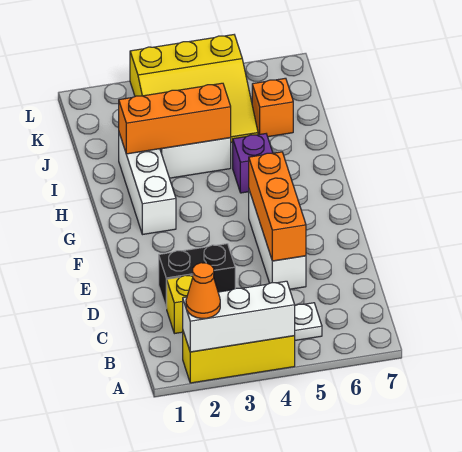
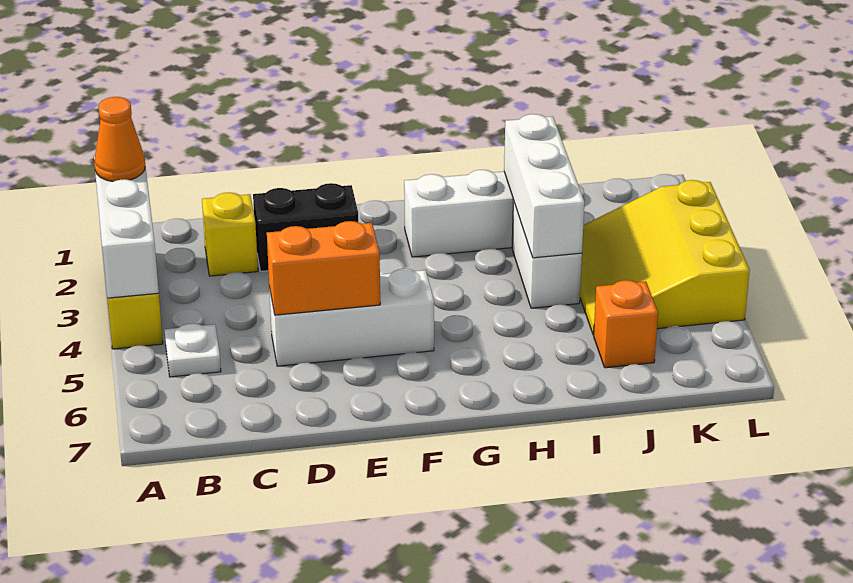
black 1x2 brick [159,244,235,308] -> black 1x2 brick turned to [253,183,358,271]
orange 1x3 brick [249,152,306,261] -> orange 1x2 brick [267,221,380,315]
purple 1x1 brick [233,134,273,193] -> none
orange 1x3 brick [119,83,231,154] -> white 1x3 brick [504,114,584,258]

